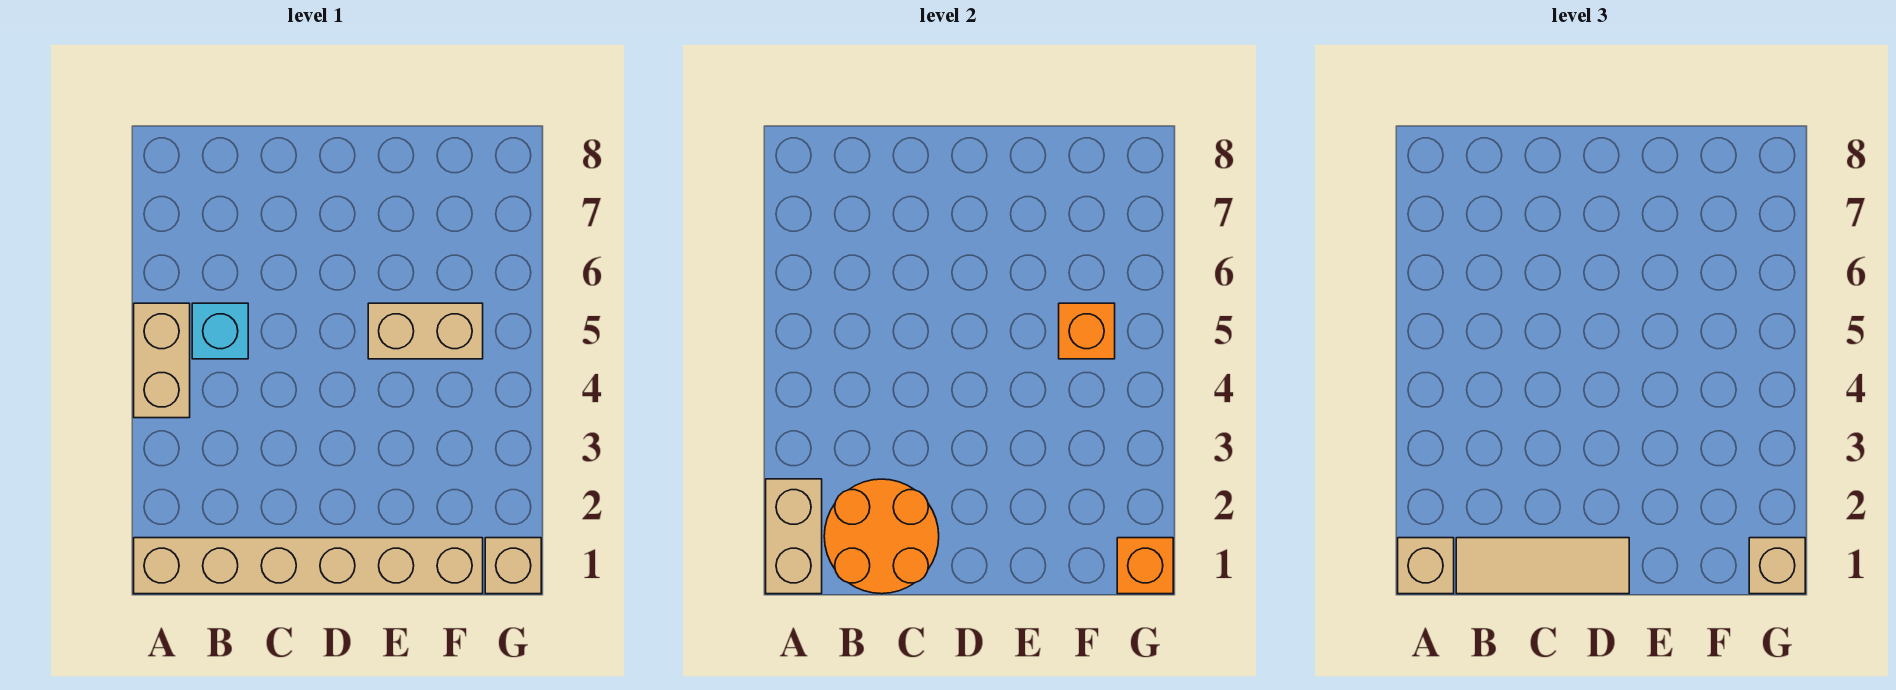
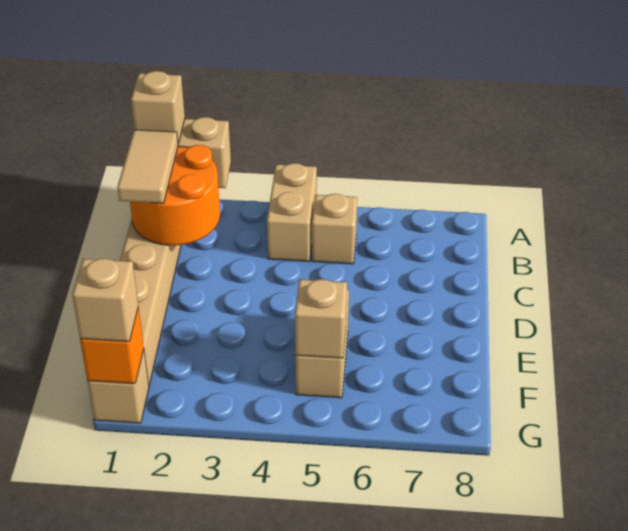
tan 1x2 brick [134,303,190,418] -> tan 1x2 brick turned to [267,163,317,262]
tan 1x3 tile [1456,538,1629,594] -> tan 1x2 tile [117,130,178,203]
cyan 1x1 brick [192,303,248,359] -> tan 1x1 brick [312,194,357,264]
orange 1x1 brick [1059,303,1115,359] -> tan 1x1 brick [295,279,347,358]

